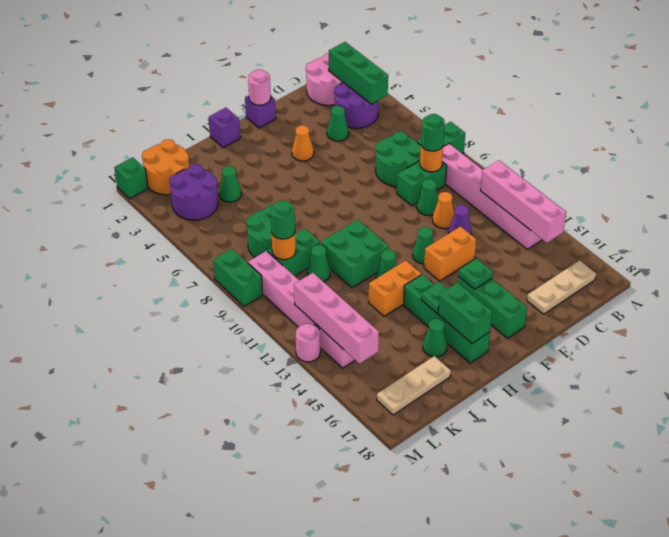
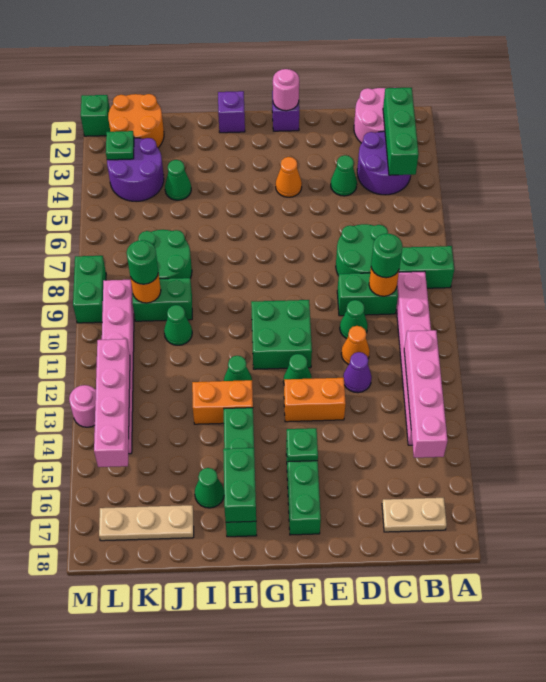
tan 1x3 plate [527,260,596,314] -> tan 1x2 plate [382,498,447,532]
green 2x2 brick [321,220,389,288] -> green 2x2 brick moved to [251,300,312,369]
green 1x1 plate [421,282,447,314] -> green 1x1 plate moved to [106,131,134,160]

